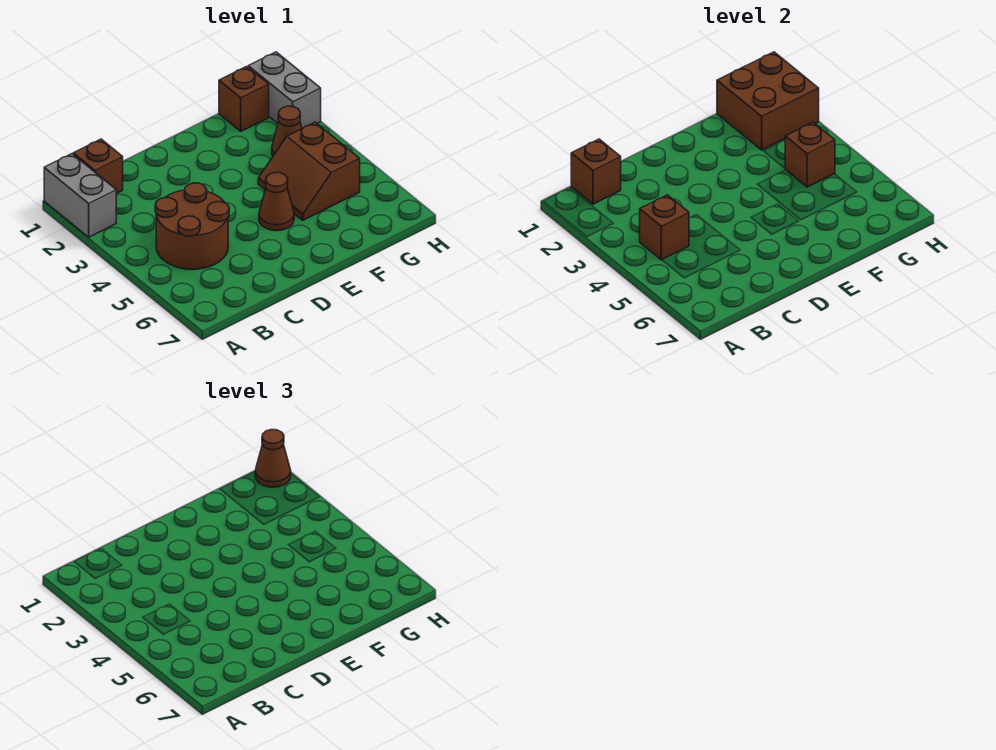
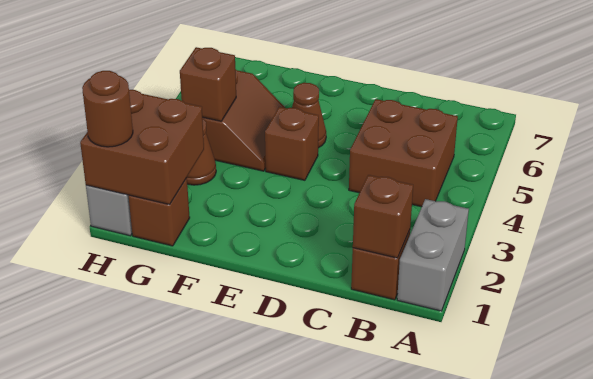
brown 2x2 round brick [155,183,229,269] -> brown 2x2 brick [349,99,458,207]
brown 1x1 brick [640,195,689,260] -> brown 1x1 brick moved to [265,107,319,180]
brown 1x1 cone [255,430,291,487] -> brown 1x1 round brick [82,71,133,147]

